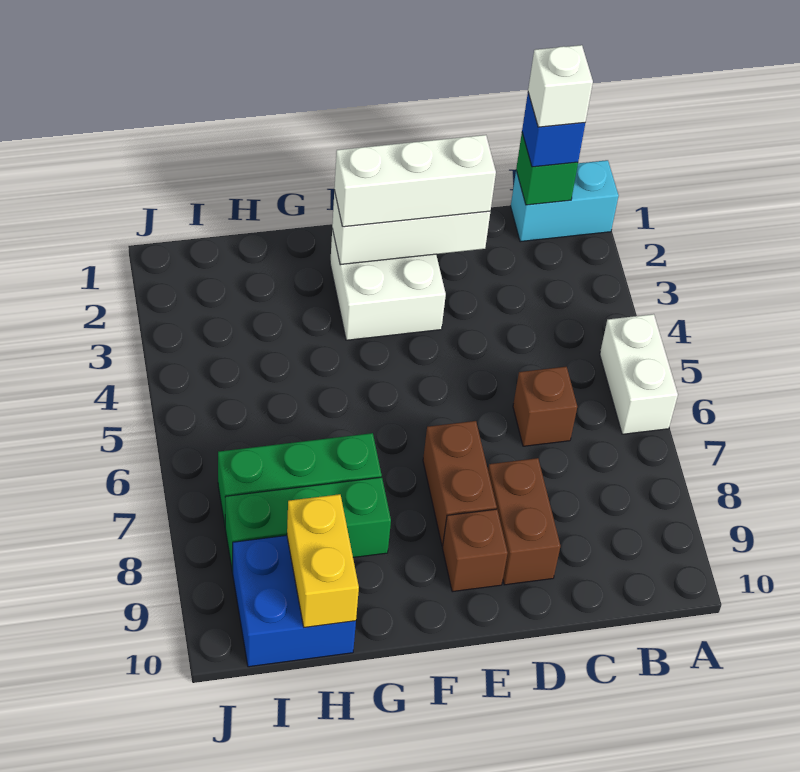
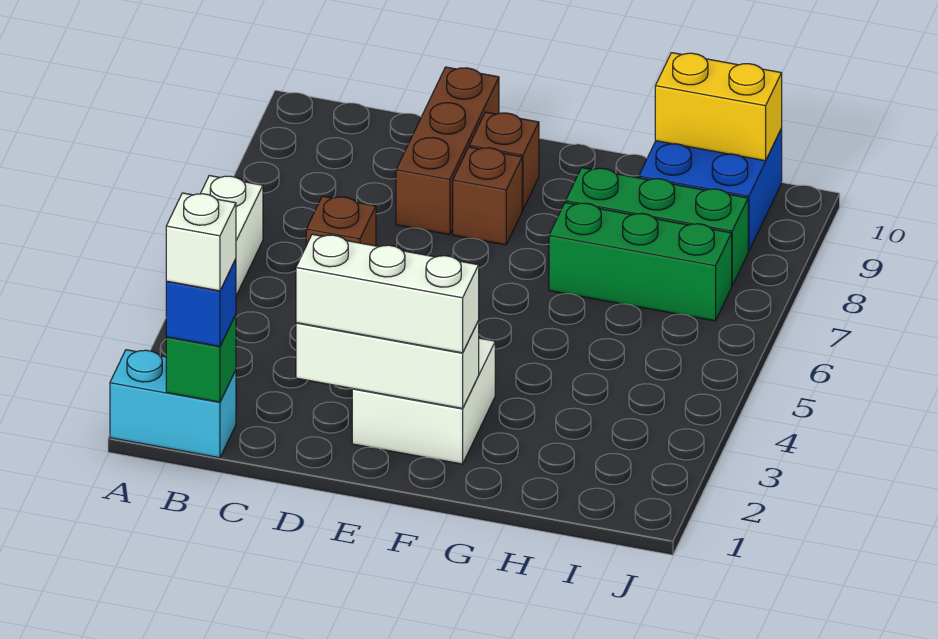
brown 1x2 brick [488,458,561,585] -> brown 1x3 brick [396,67,499,235]
brown 1x2 brick [423,421,497,546] -> brown 1x1 brick [453,147,522,245]
yellow 1x2 brick [287,494,359,627] -> yellow 1x2 brick turned to [655,53,782,161]

